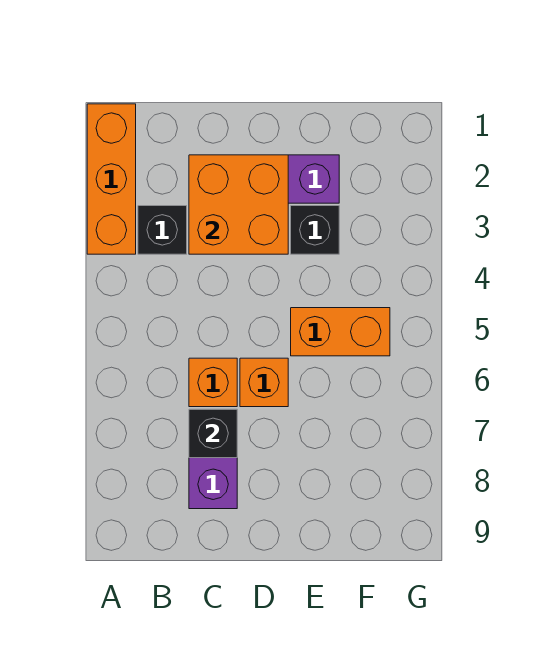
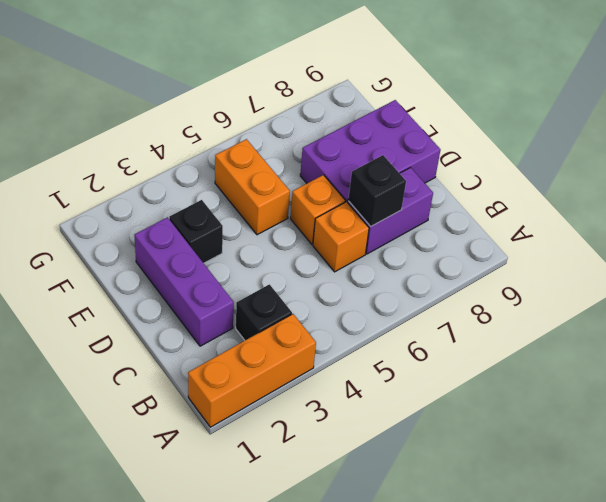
orange 2x2 brick [189,155,288,254] -> none
none -> purple 2x3 brick [300,100,440,203]

